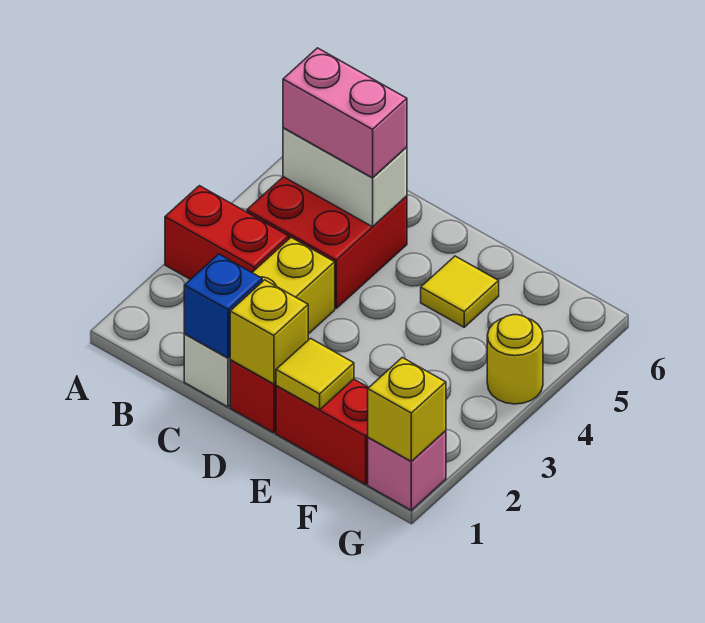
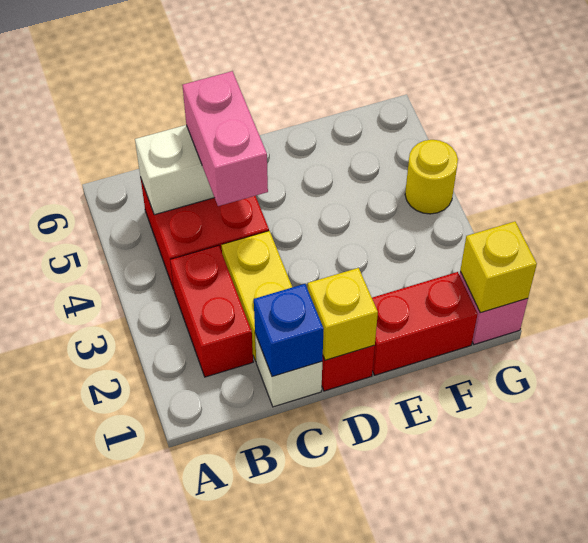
red 1x2 brick [165,186,289,280] -> red 1x2 brick turned to [170,246,253,377]
pink 1x2 brick [283,48,407,178] -> pink 1x2 brick turned to [183,71,268,206]
yellow 1x1 tile [276,338,354,410] -> none
yellow 1x1 tile [421,256,499,327] -> none

